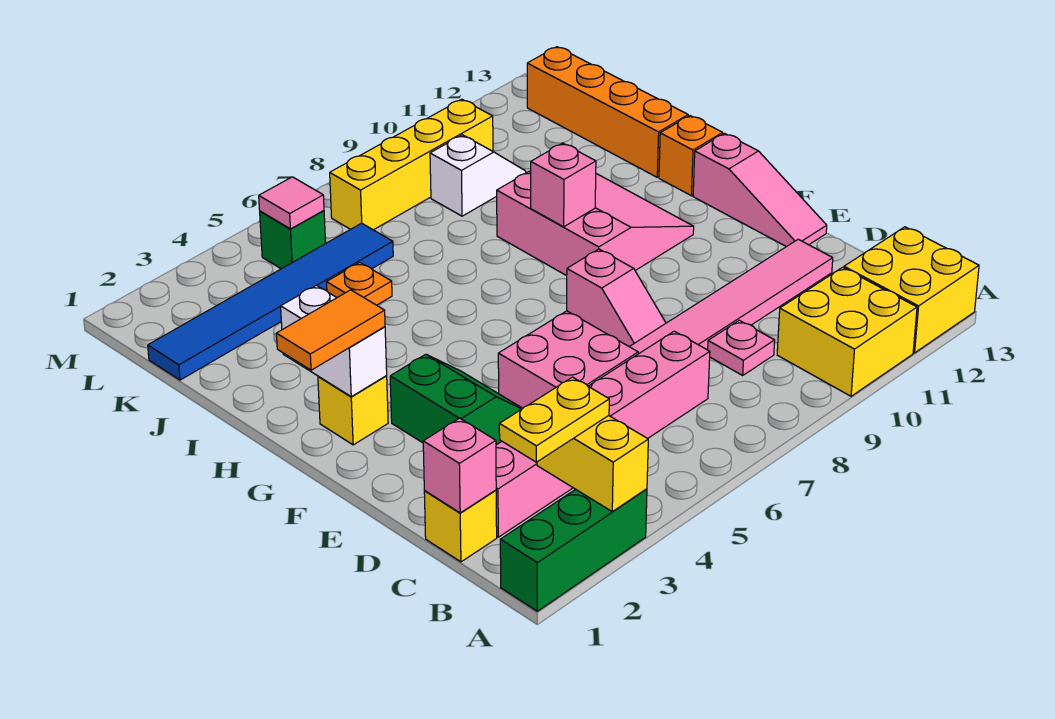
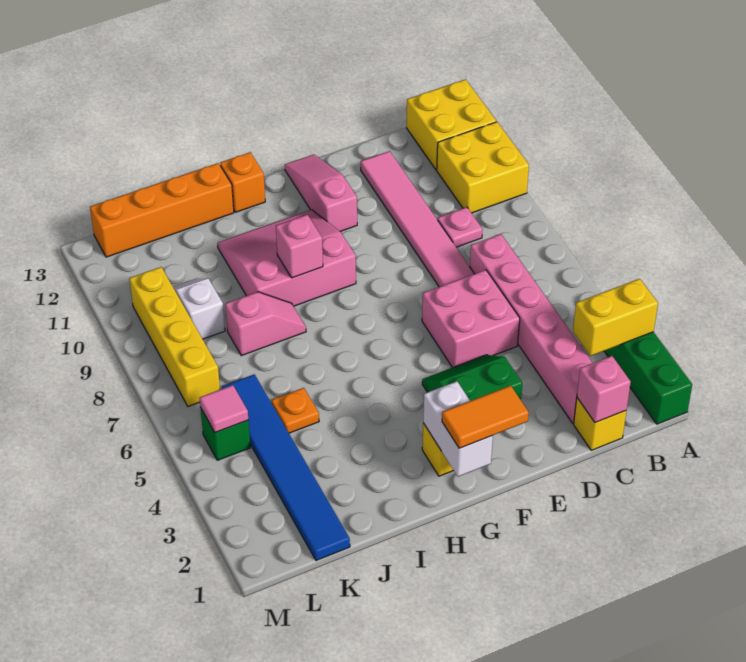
yellow 1x2 plate [499,377,609,462] -> none
pink 1x2 slope [567,249,666,347] -> pink 1x2 slope moved to [225,292,306,356]
pink 1x3 slope [693,133,827,247] -> pink 1x3 slope turned to [285,155,357,231]
orange 1x2 tile [276,290,385,370] -> orange 1x2 tile turned to [442,386,529,448]
white 1x2 brick [281,285,387,397] -> white 1x2 brick turned to [423,381,493,477]

